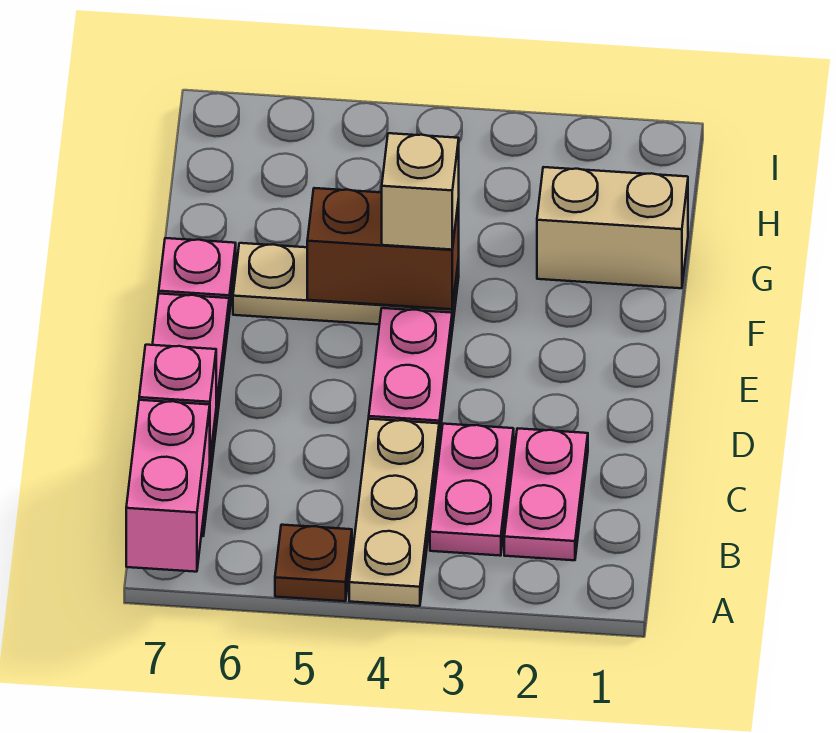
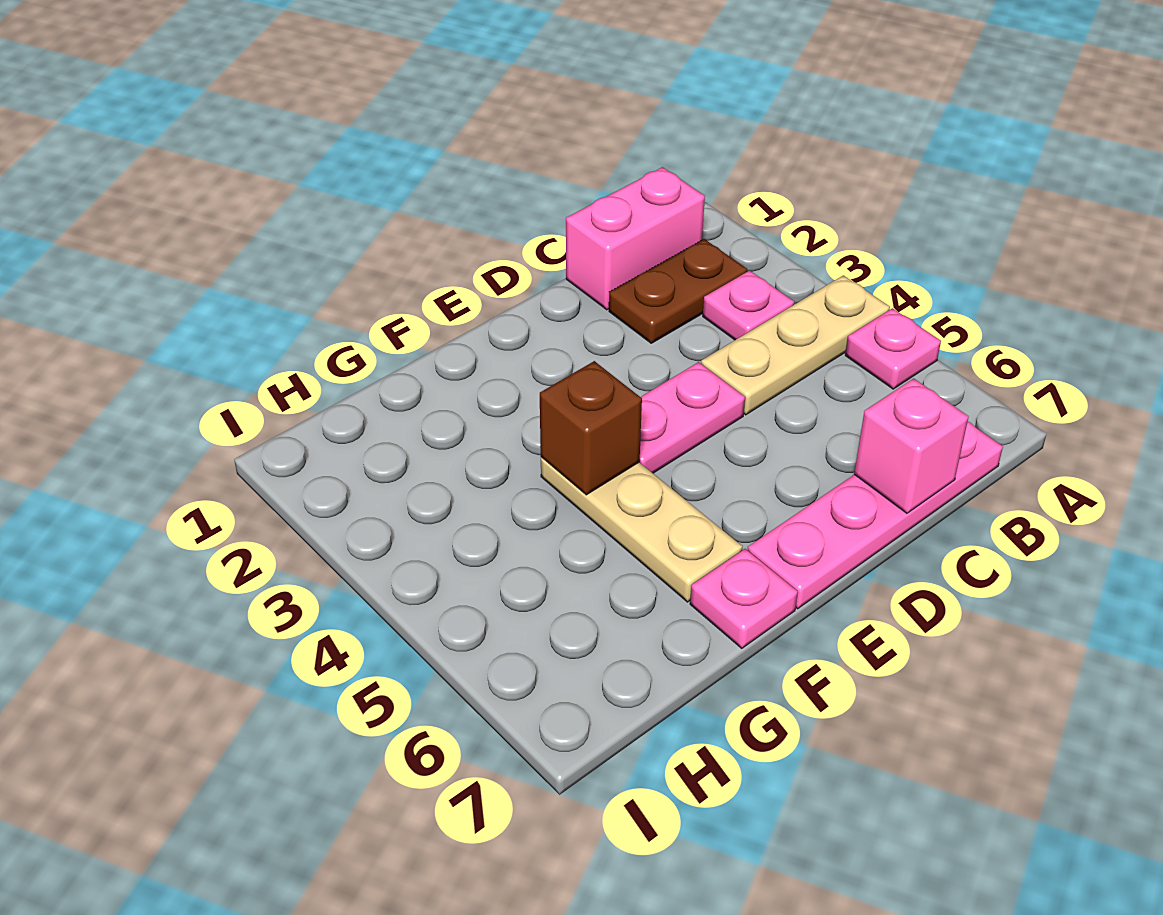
brown 1x1 plate [275,525,352,601] -> pink 1x1 plate [845,308,941,389]
pink 1x2 brick [126,400,210,572] -> pink 1x2 brick moved to [566,167,705,310]
pink 1x2 plate [504,428,588,560] -> brown 1x2 plate [609,239,747,343]
pink 1x2 plate [430,424,514,556] -> pink 1x1 plate [703,271,794,340]
brown 1x2 brick [307,188,459,309] -> brown 1x1 brick [540,361,642,495]
tan 1x1 brick [382,133,459,250] -> none
tan 1x2 brick [537,167,688,288] -> none

